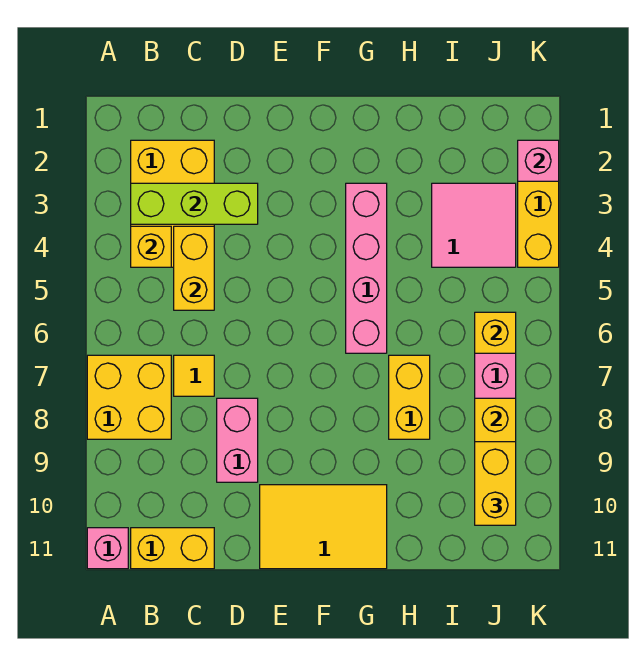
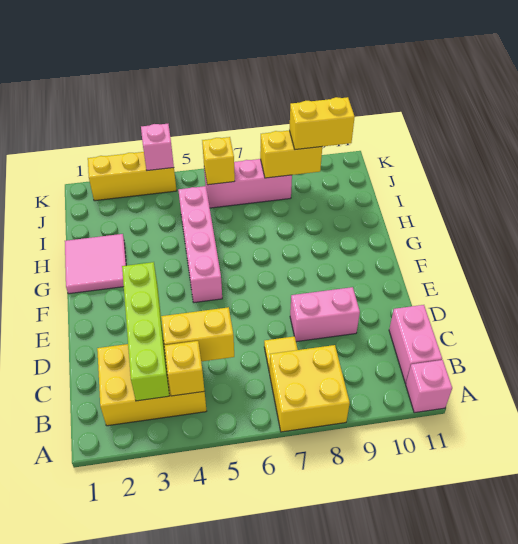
lime 1x3 brick [131,183,258,224] -> lime 1x4 brick [122,262,169,401]
yellow 1x2 brick [131,528,214,569] -> pink 1x2 brick [389,305,442,383]
yellow 2x3 tile [260,485,387,569] -> none
pink 1x4 brick [346,183,387,353] -> pink 1x4 brick turned to [178,186,222,303]
yellow 1x2 brick [389,355,430,439] -> none
pink 2x2 tile [432,183,516,267] -> pink 2x2 tile moved to [65,234,126,294]
pink 1x1 brick [518,140,559,181] -> pink 1x1 brick moved to [141,124,174,171]

